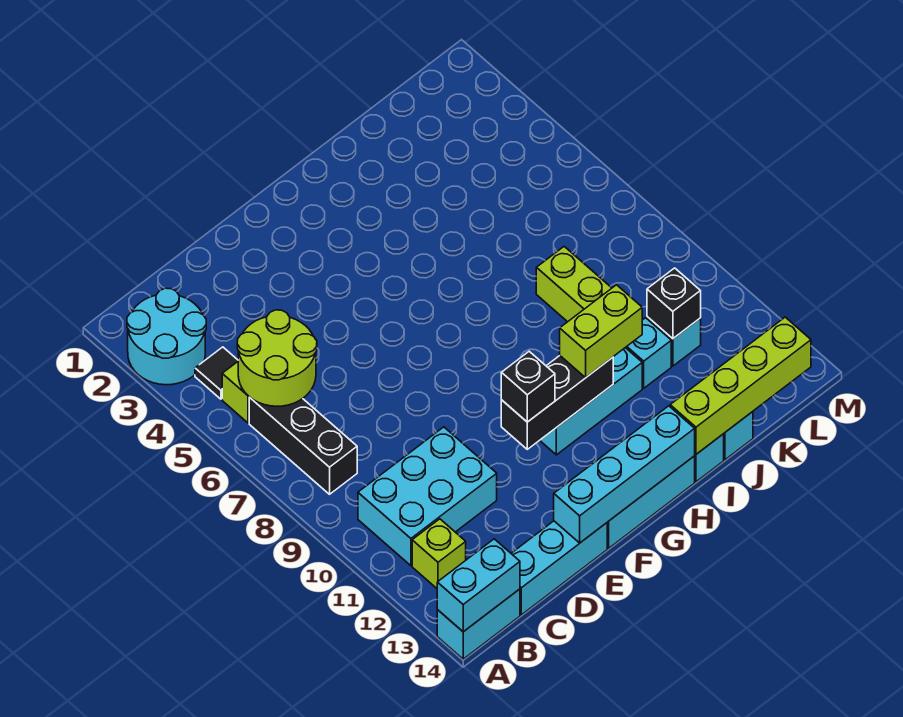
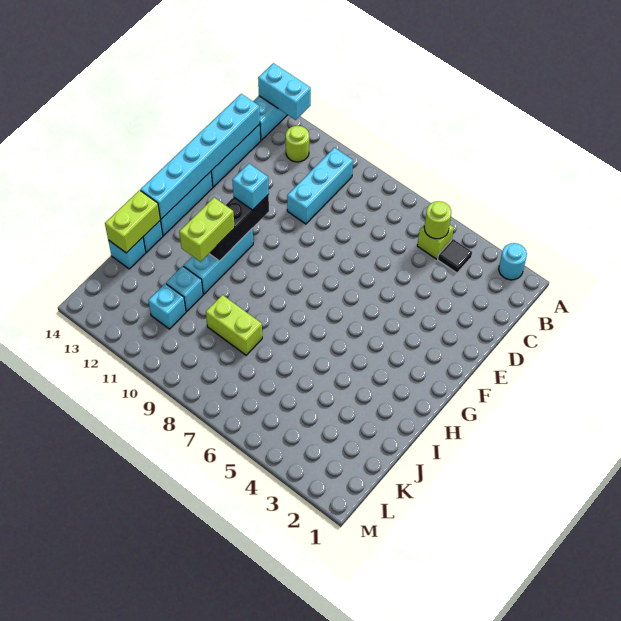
cyan 2x2 round brick [127,288,206,385] -> cyan 1x1 round brick [499,243,527,280]
cyan 1x2 brick [437,539,520,632] -> cyan 1x2 brick turned to [258,63,311,120]
lime 2x2 round brick [237,310,317,406] -> lime 1x1 round brick [424,201,451,239]
black 1x3 brick [249,397,357,494] -> none
cyan 2x3 brick [358,427,497,566] -> cyan 1x3 brick [287,148,353,224]
lime 1x1 brick [412,519,466,588] -> lime 1x1 round brick [286,126,309,162]
cyan 1x4 brick [554,406,695,543] -> cyan 1x6 brick [140,94,260,219]
black 1x1 brick [501,351,555,422] -> cyan 1x1 brick [232,164,269,210]
lime 1x4 brick [670,317,811,454] -> lime 1x2 brick [105,190,160,253]
black 1x1 brick [647,268,701,339] -> none

